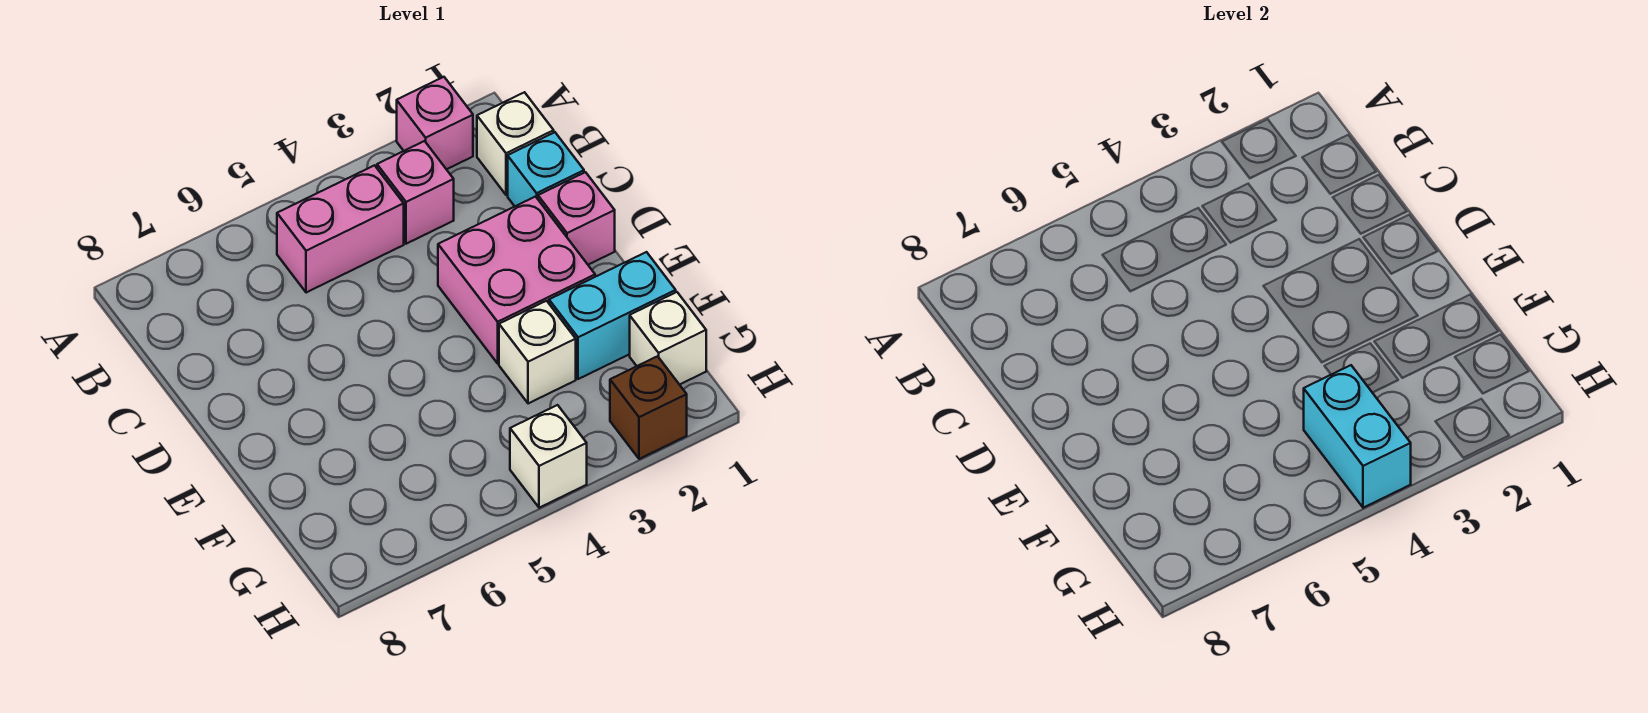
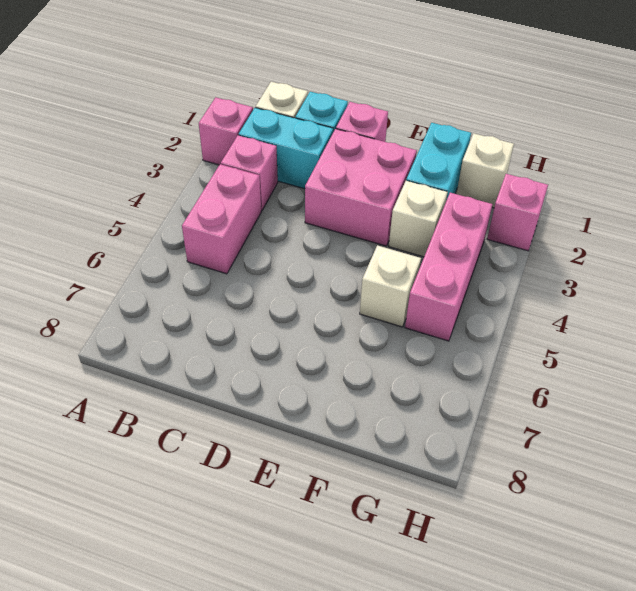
none -> pink 1x3 brick [405,193,492,341]
cyan 1x2 brick [1304,365,1411,508] -> cyan 1x2 brick moved to [239,108,333,189]
brown 1x1 brick [610,356,687,459] -> pink 1x1 brick [487,174,548,251]
white 1x1 brick [510,405,587,508] -> white 1x1 brick moved to [360,245,421,327]

